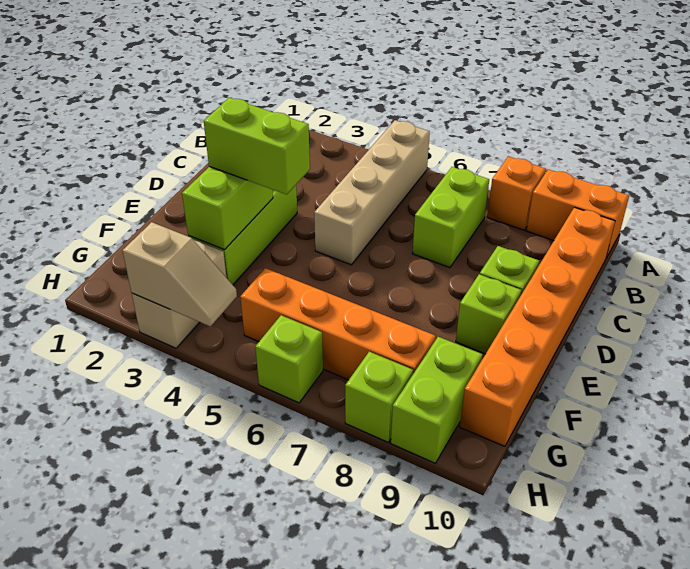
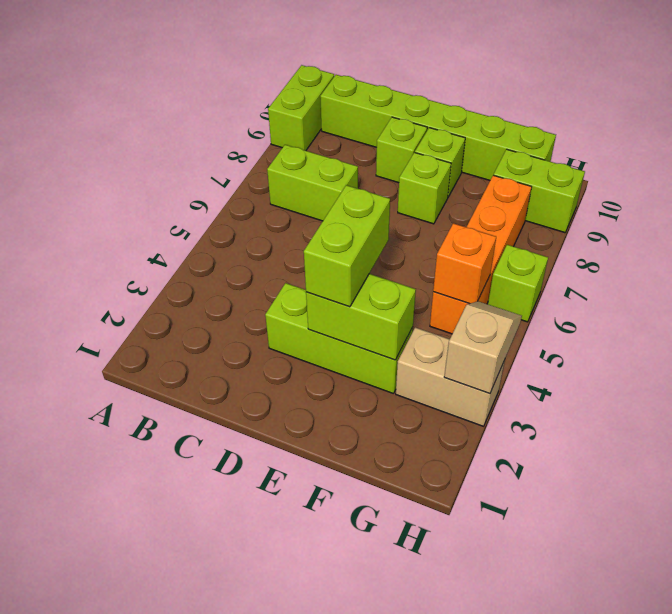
tan 1x4 brick [314,120,430,265] -> none
orange 1x1 brick [487,157,546,230] -> orange 1x1 brick moved to [433,223,496,304]
orange 1x2 brick [526,169,629,258] -> lime 1x2 brick [268,65,334,151]
orange 1x6 brick [460,207,615,446] -> lime 1x6 brick [320,75,556,180]
lime 1x1 brick [345,352,413,443] -> lime 1x1 brick moved to [398,152,451,224]

